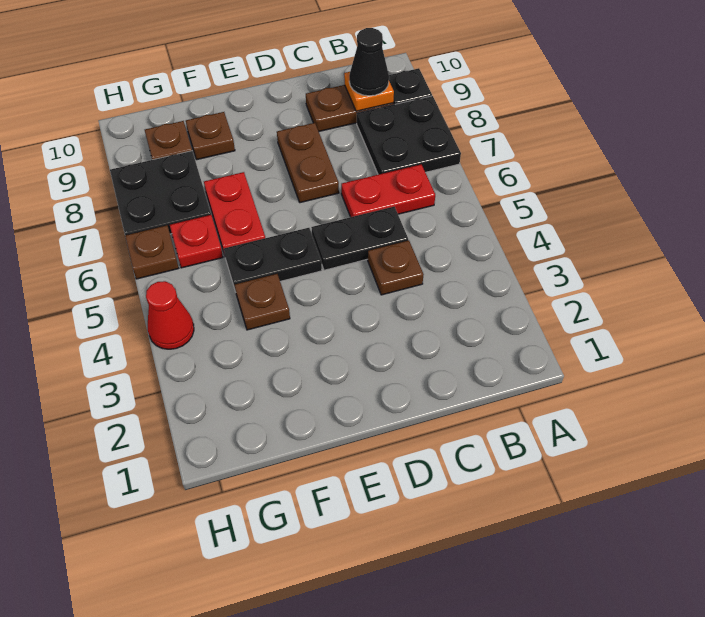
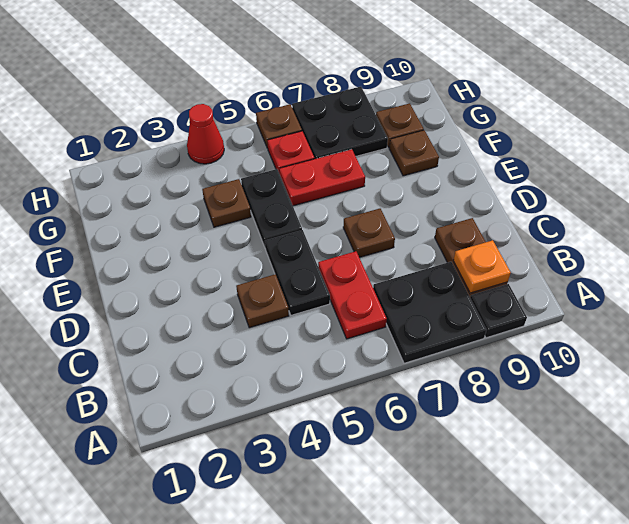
black 1x1 cone [349,28,389,96] -> none
brown 1x2 plate [277,123,339,203] -> brown 1x1 plate [343,209,395,258]

